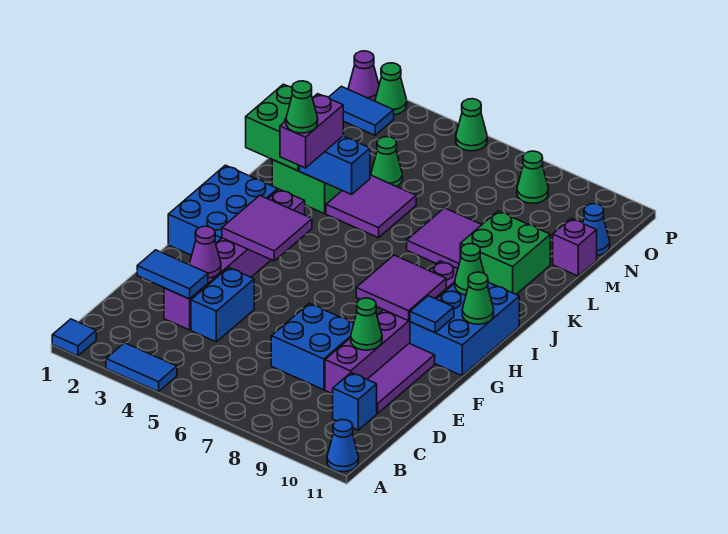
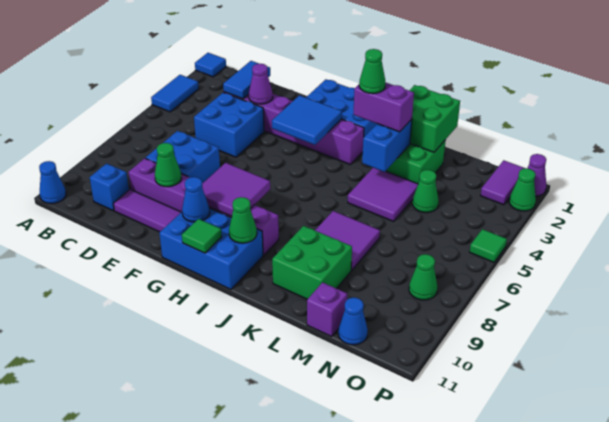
blue 1x2 brick [191,268,254,342] -> blue 2x2 brick [194,93,264,157]
purple 2x2 tile [222,195,312,261] -> blue 2x2 tile [272,95,342,145]
blue 1x1 tile [410,296,454,333] -> blue 1x1 cone [182,177,210,222]
green 1x1 cone [462,272,494,324] -> green 1x1 tile [182,219,222,253]
blue 1x2 tile [328,86,394,135] -> purple 1x2 tile [481,160,525,205]
green 1x1 cone [456,99,487,151] -> green 1x1 tile [470,229,507,262]

